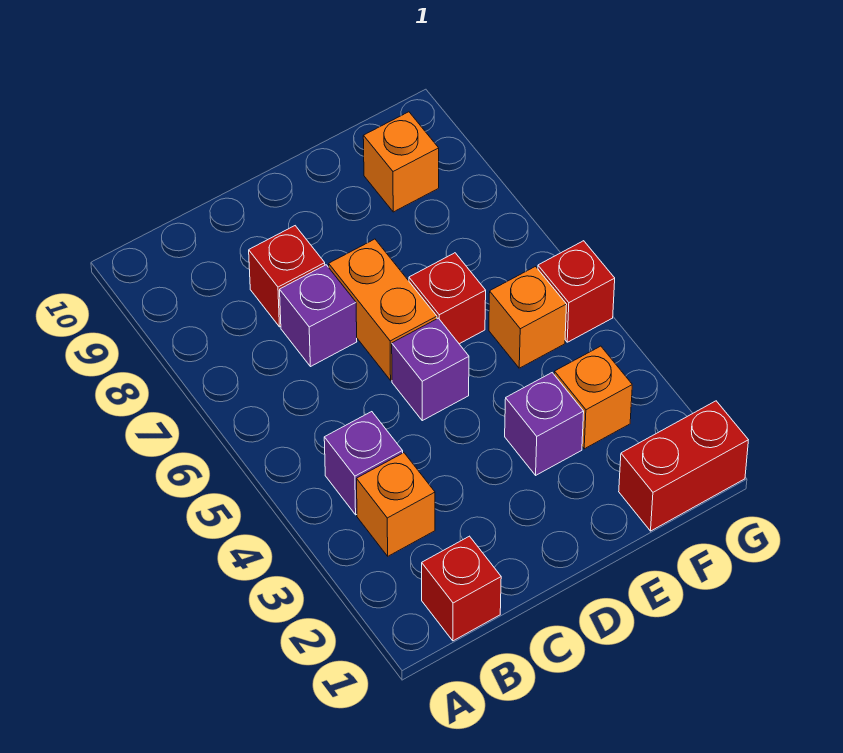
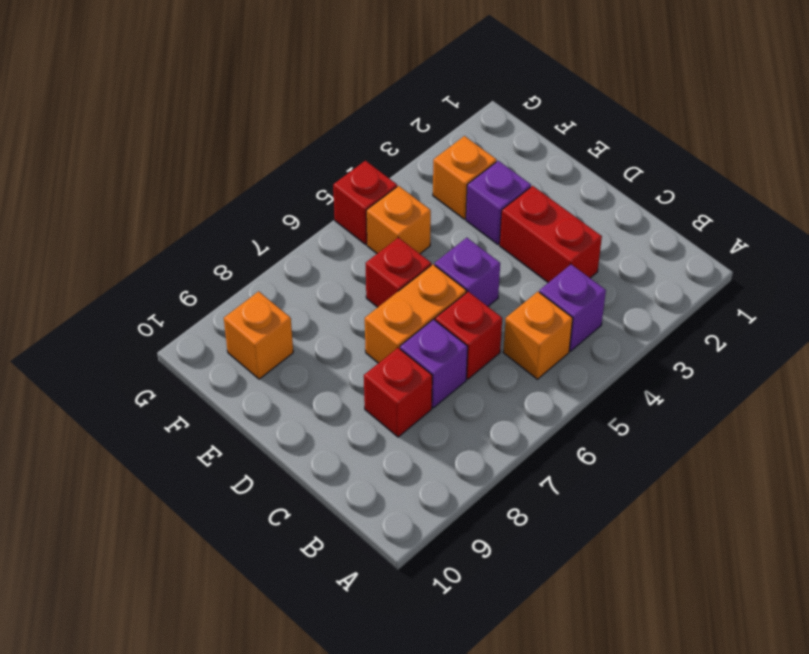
red 1x1 brick [422,536,501,641] -> red 1x1 brick moved to [435,292,502,379]
orange 1x1 brick [356,453,435,556] -> orange 1x1 brick moved to [503,292,573,379]
red 1x2 brick [619,401,748,531] -> red 1x2 brick moved to [500,186,602,283]

